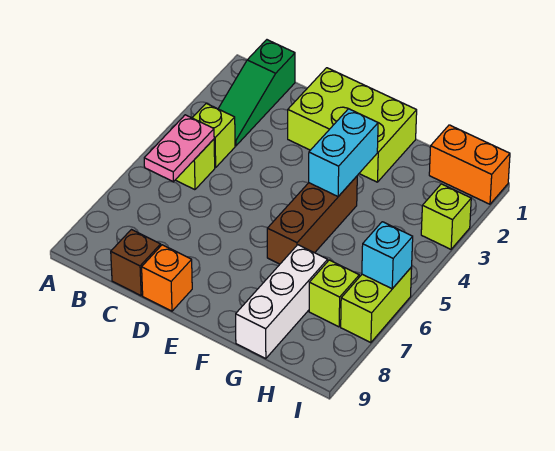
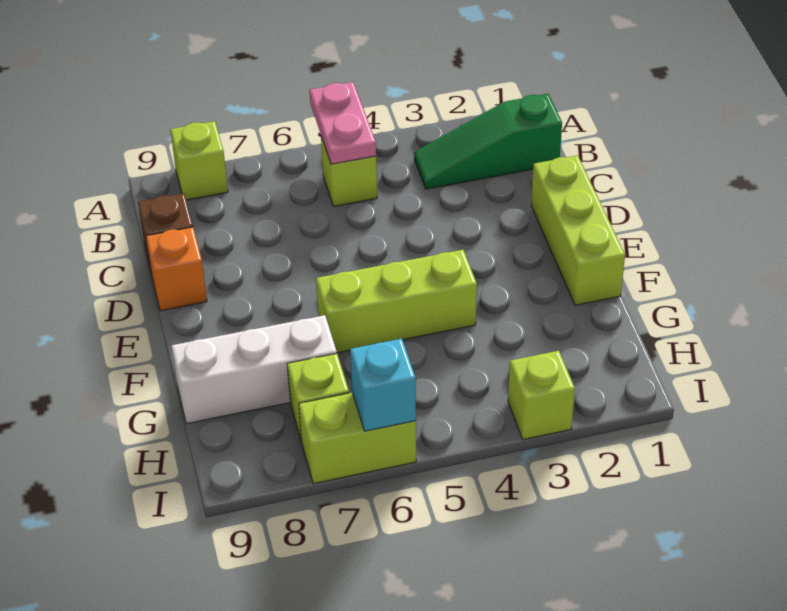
lime 1x1 brick [193,103,235,168] -> lime 1x1 brick moved to [170,121,228,200]
pink 1x2 plate [144,115,214,182] -> pink 1x2 plate turned to [310,82,376,164]
lime 2x3 brick [288,68,417,182] -> lime 1x3 brick [531,155,625,305]
cyan 1x2 brick [309,109,378,196] -> none
brown 1x3 brick [267,176,357,264] -> lime 1x3 brick [316,250,477,353]
orange 1x2 brick [429,125,510,204] -> none

